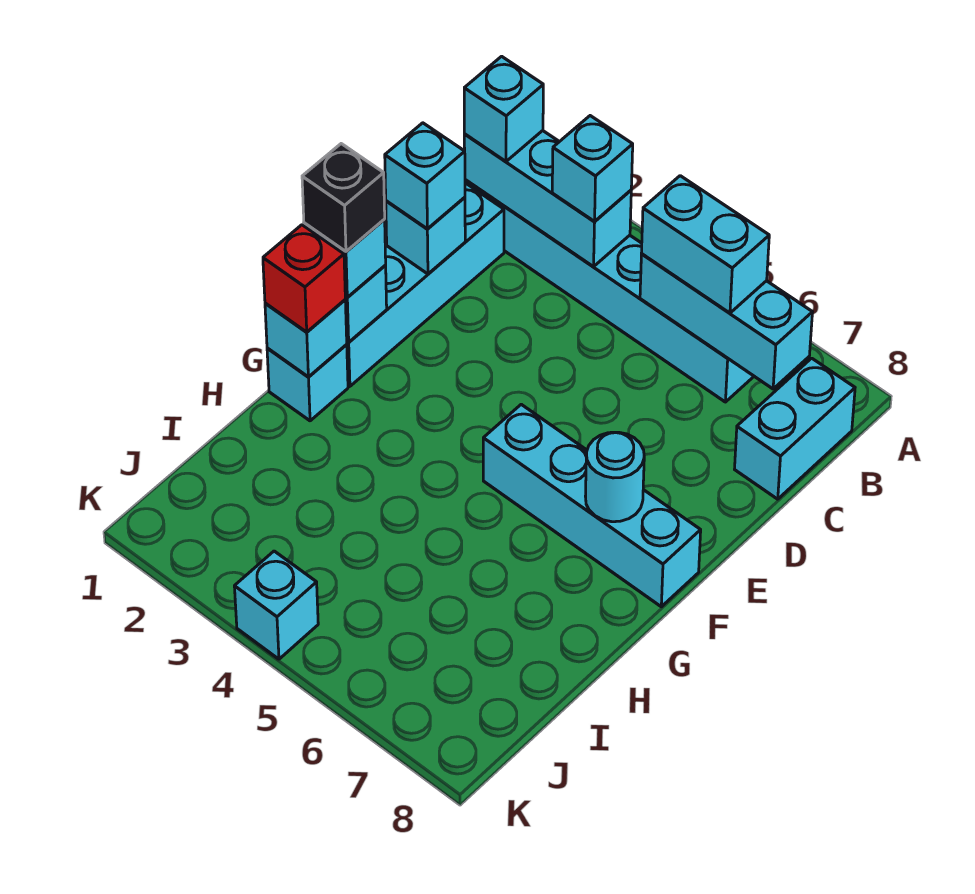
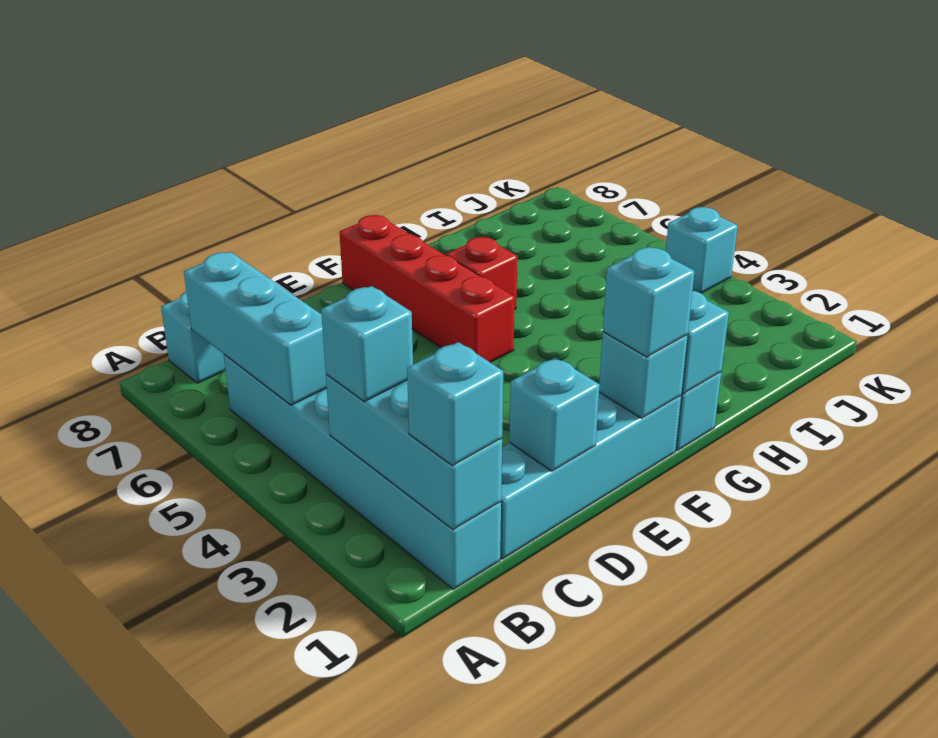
cyan 1x2 brick [642,176,769,313] -> none
cyan 1x1 brick [385,123,465,229] -> none
black 1x1 brick [302,144,385,251] -> none
cyan 1x4 brick [483,404,701,607] -> red 1x4 brick [340,215,515,362]
cyan 1x1 round brick [585,432,644,522] -> none
red 1x1 brick [263,225,345,332] -> red 1x1 brick moved to [446,237,517,310]

